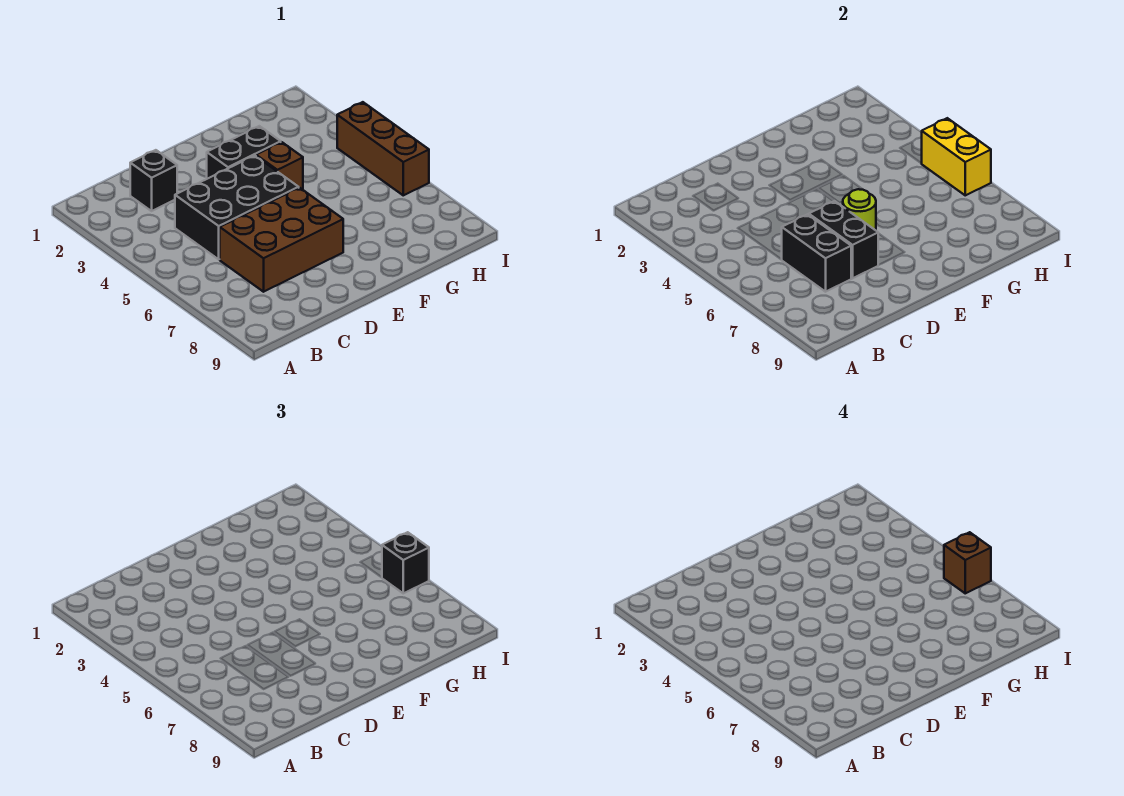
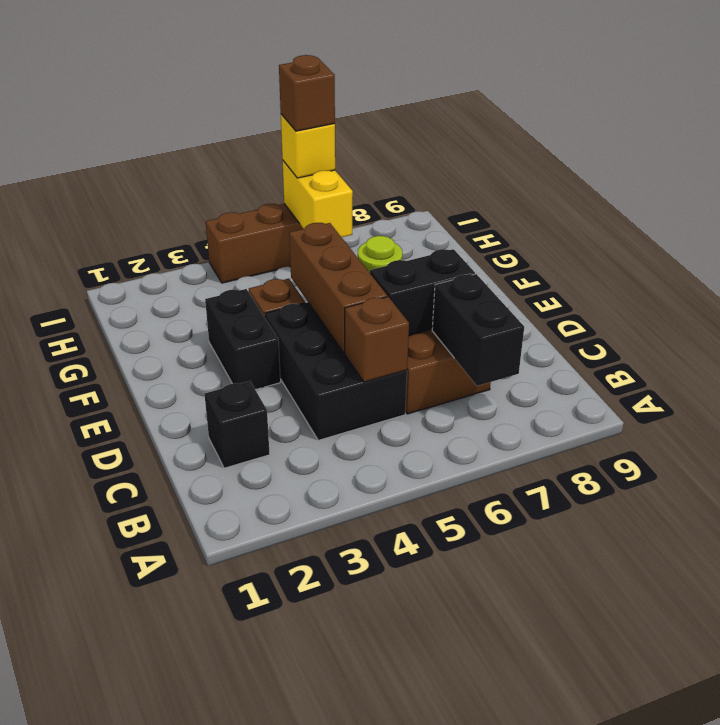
none -> brown 1x1 brick [345,297,409,382]
black 1x2 brick [782,214,851,292] -> black 1x2 brick turned to [432,274,524,386]
none -> brown 1x3 brick [289,223,387,353]
yellow 1x2 brick [921,118,991,195] -> yellow 1x2 brick turned to [282,160,353,237]
black 1x1 brick [382,532,429,593] -> yellow 1x1 brick [281,114,335,178]

